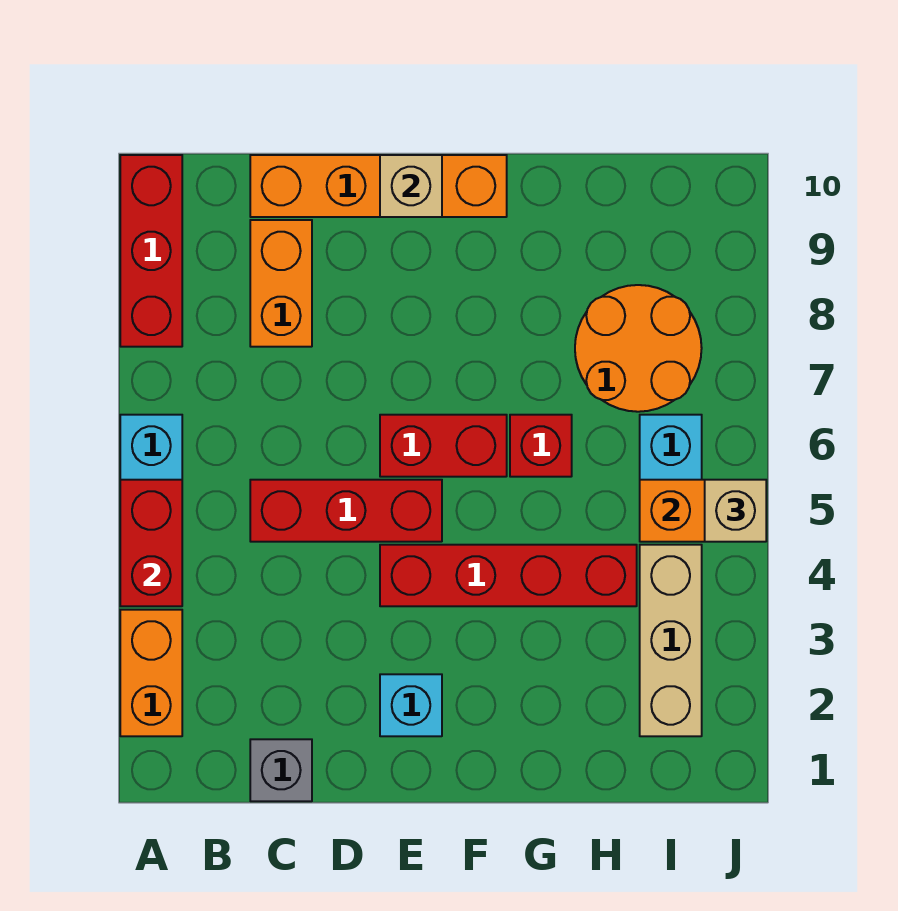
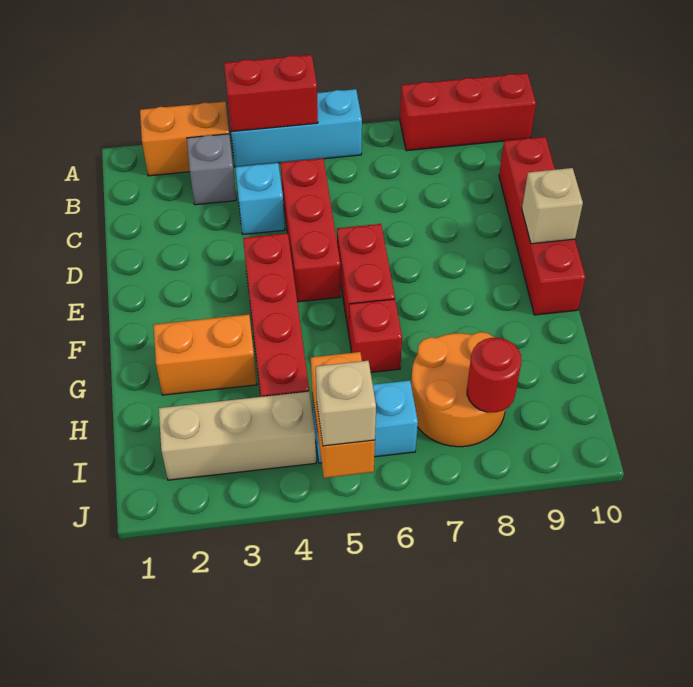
grey 1x1 brick [250,739,312,801] -> grey 1x1 brick moved to [187,134,236,205]
orange 1x2 brick [250,220,312,347] -> orange 1x2 brick moved to [153,314,257,395]
orange 1x4 brick [250,155,507,217] -> red 1x4 brick [499,137,586,315]
cyan 1x1 brick [380,674,442,736] -> cyan 1x1 brick moved to [235,163,285,234]
none -> red 1x1 round brick [467,338,521,412]

